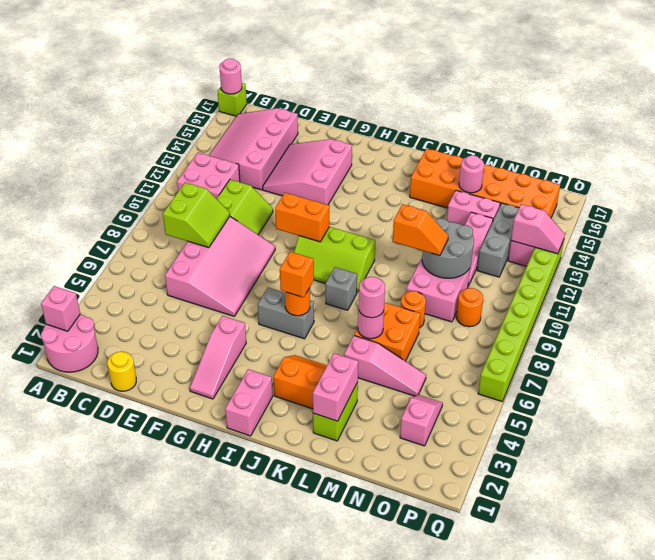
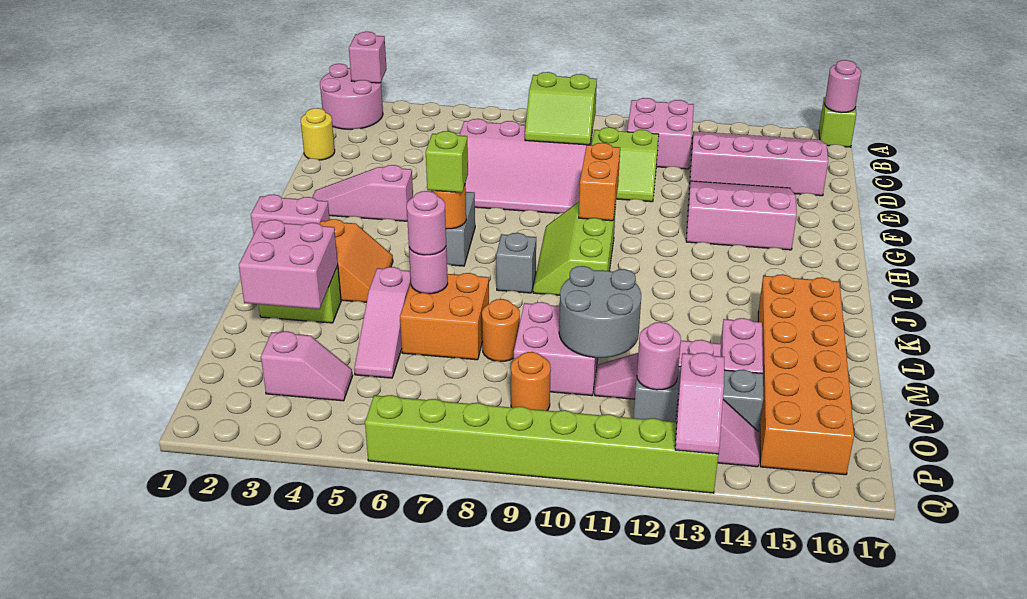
orange 1x1 brick [280,252,314,297] -> lime 1x1 brick [426,131,468,193]
pink 1x2 brick [313,353,358,421] -> pink 2x2 brick [239,220,338,309]
orange 1x2 slope [393,204,448,256] -> none
pink 1x1 round brick [459,155,484,193] -> pink 1x1 round brick moved to [637,322,681,390]

